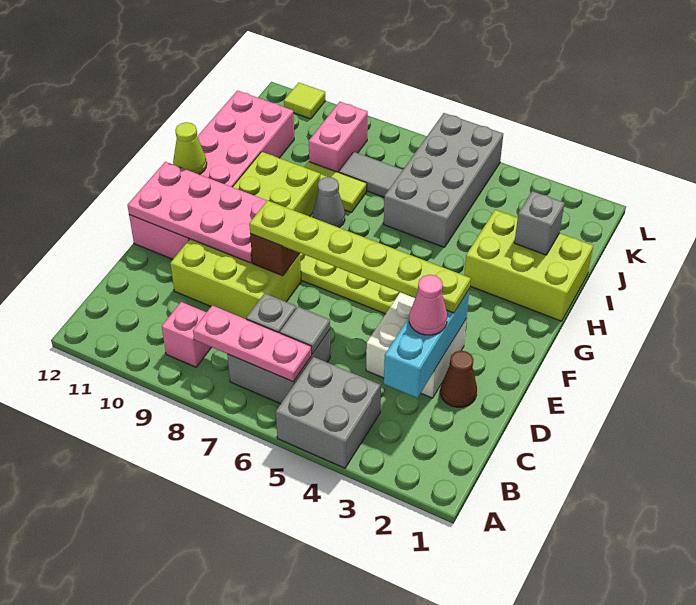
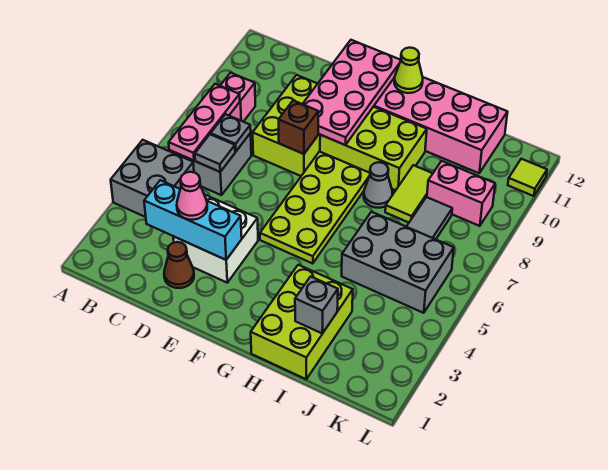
lime 1x6 plate [249,200,471,313] -> none
grey 2x4 brick [384,113,503,247] -> grey 2x3 brick [342,212,454,313]

